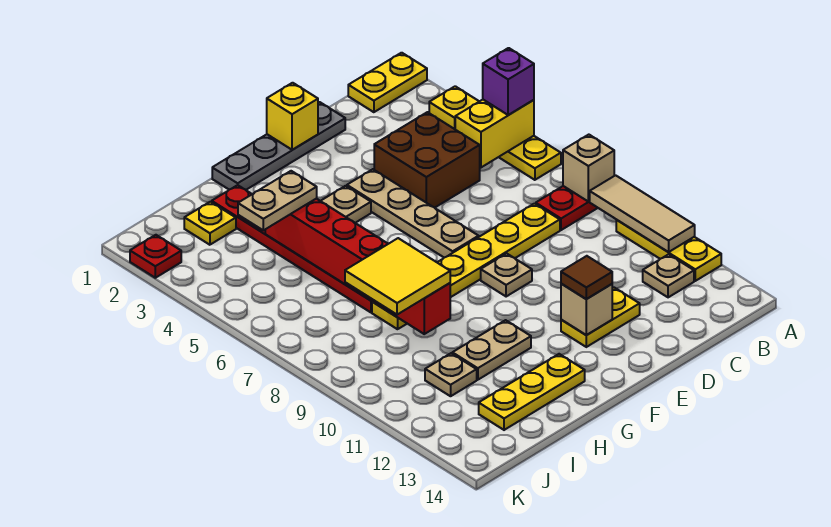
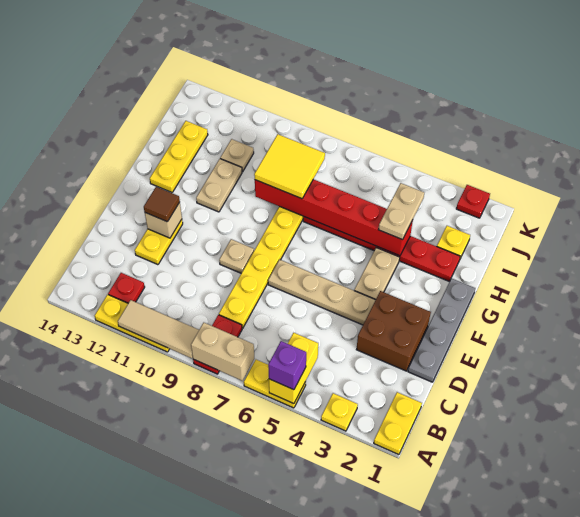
tan 1x1 brick [563,135,614,202] -> tan 1x2 brick [191,323,254,381]
tan 1x1 plate [643,254,694,297] -> red 1x1 plate [108,273,145,303]
brown 2x2 brick [374,112,480,208] -> brown 2x2 brick moved to [356,291,431,371]
yellow 1x1 brick [267,83,318,150] -> none

